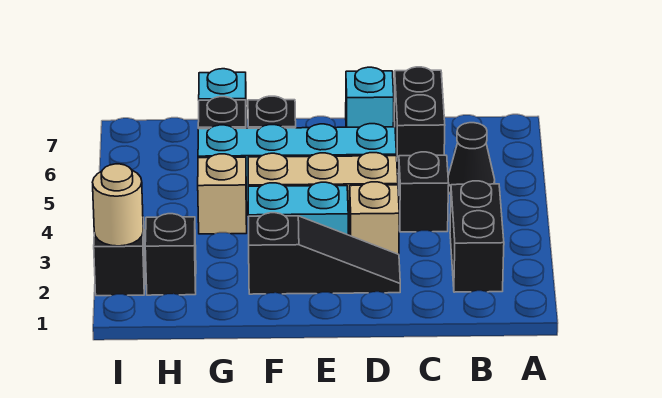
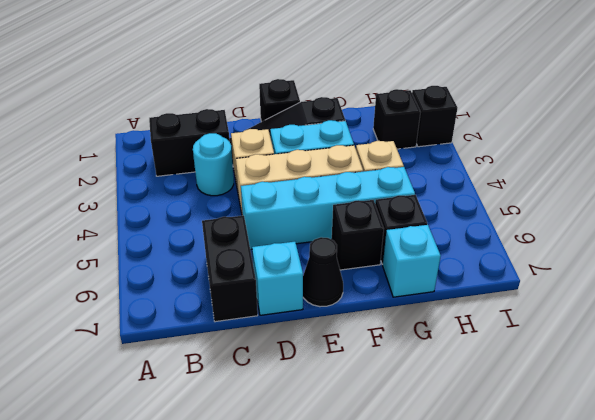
black 1x2 brick [450,181,504,292] -> black 1x2 brick turned to [149,109,230,176]
black 1x1 cone [448,123,495,194] -> black 1x1 cone moved to [303,237,343,307]
none -> cyan 1x1 round brick [193,133,234,196]
black 1x1 brick [399,152,449,232] -> black 1x1 brick moved to [259,79,300,122]
tan 1x1 round brick [92,164,143,246] -> none

